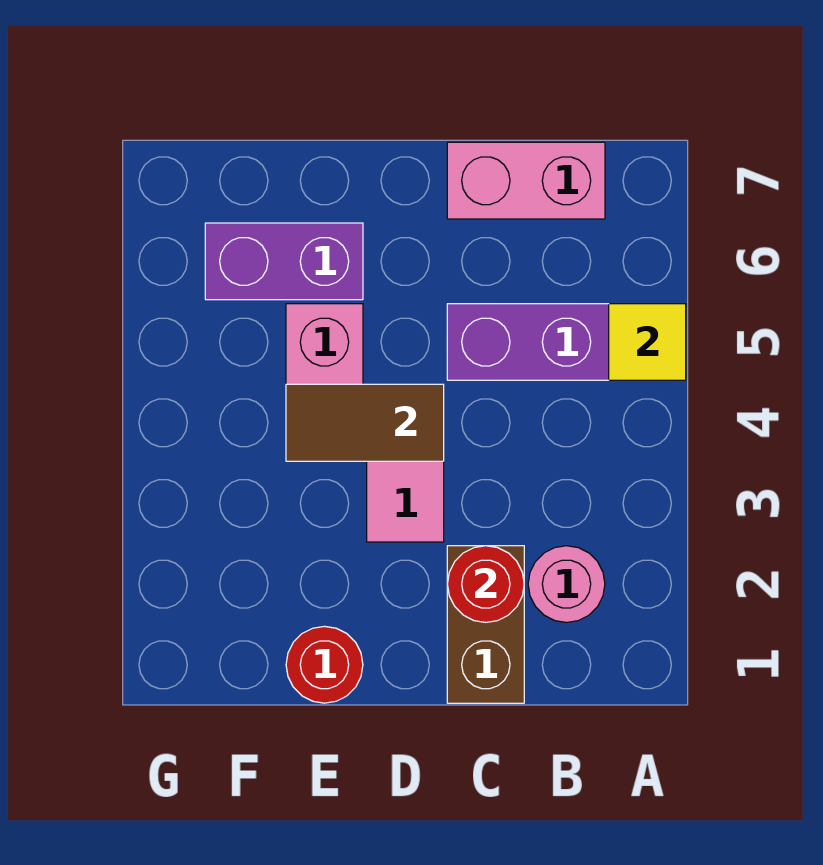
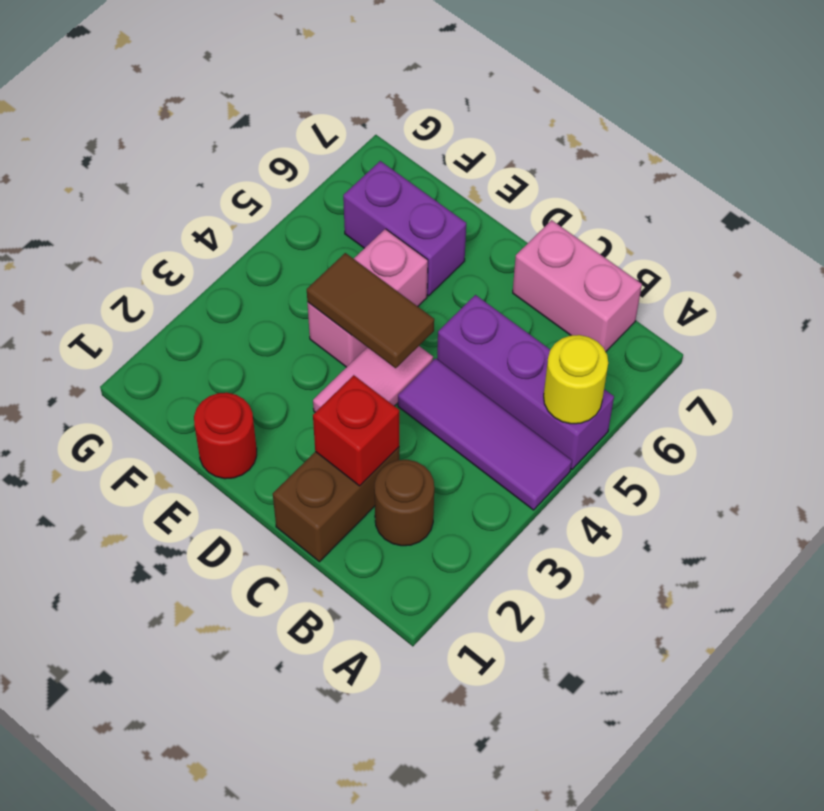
none -> purple 1x3 tile [398,358,572,510]
yellow 1x1 tile [609,304,686,380] -> yellow 1x1 round brick [544,335,608,424]
pink 1x1 round brick [528,546,605,622] -> brown 1x1 round brick [375,460,434,546]
red 1x1 round brick [447,546,524,622] -> red 1x1 brick [313,375,399,486]

